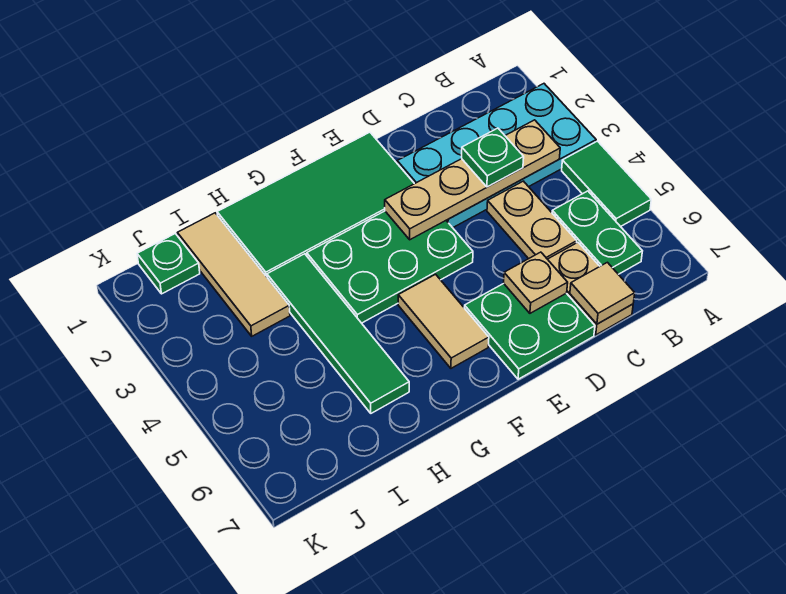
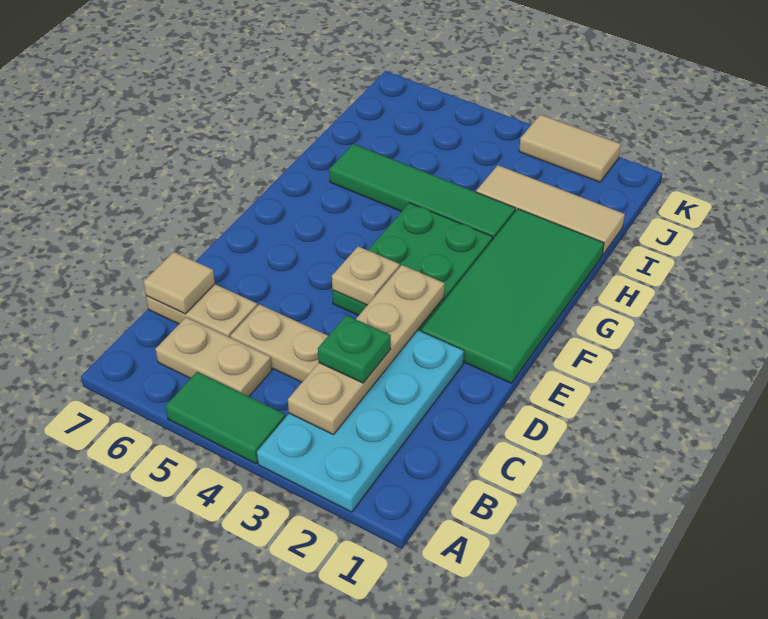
green 1x2 plate [552,191,642,274] -> tan 1x2 plate [156,317,272,396]
green 2x2 plate [464,284,595,379] -> none
tan 1x1 plate [504,252,568,313] -> tan 1x1 plate moved to [332,246,400,305]
tan 1x2 tile [398,274,489,368] -> tan 1x2 tile moved to [519,115,621,182]
green 1x1 plate [137,234,200,294] -> none

